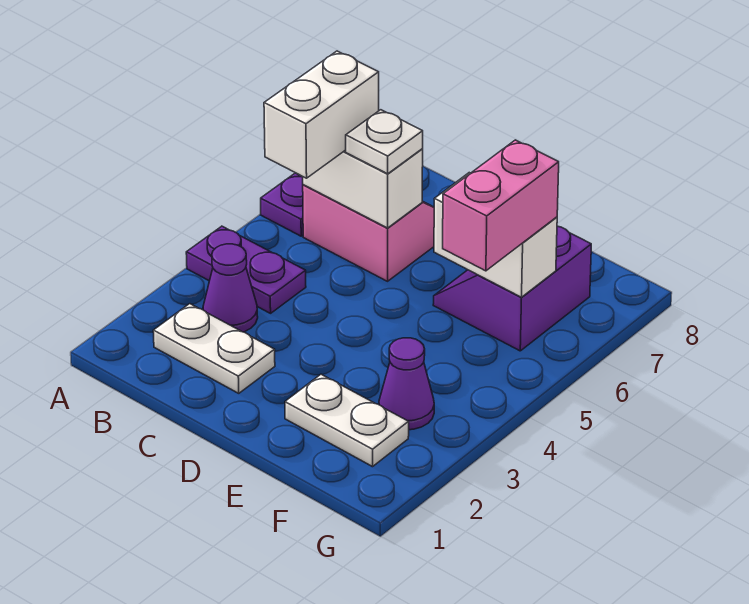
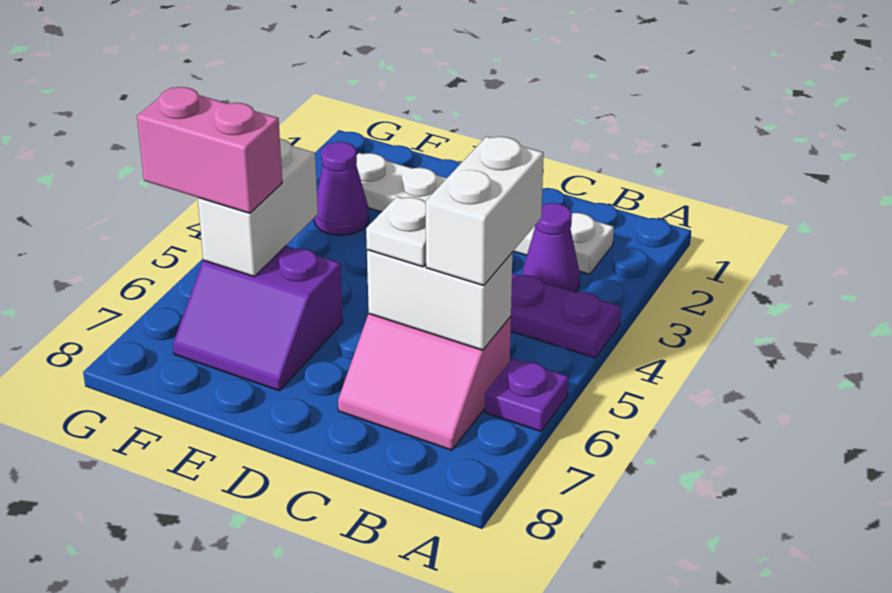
purple 2x2 slope [433,226,591,351] -> purple 2x2 slope turned to [173,246,343,391]
white 1x2 brick [434,173,557,297] -> white 1x2 brick turned to [198,139,318,276]
pink 1x2 brick [443,140,559,271] -> pink 1x2 brick turned to [137,87,282,213]

